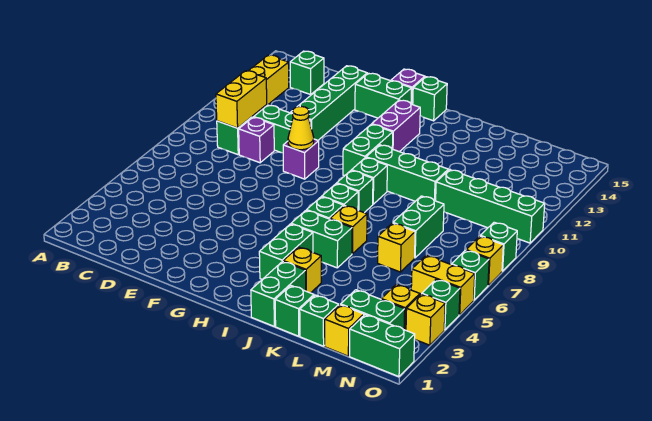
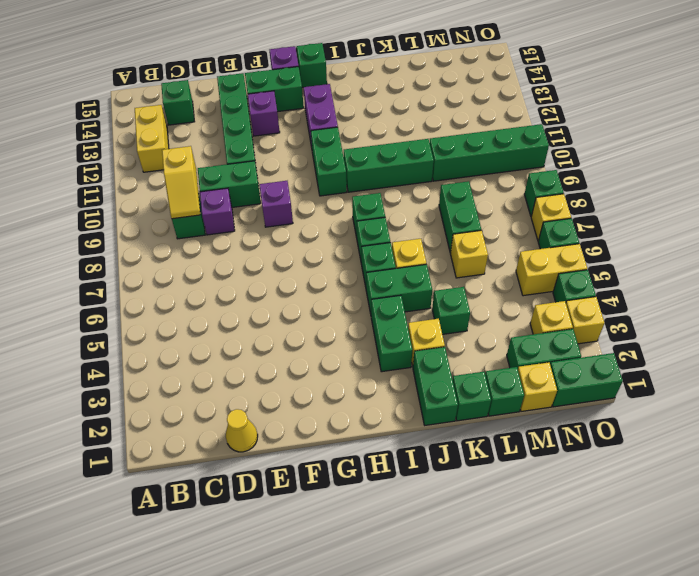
yellow 1x2 brick [216,71,267,128] -> yellow 1x2 slope [162,146,200,219]
yellow 1x1 cone [288,107,314,150] -> yellow 1x1 cone moved to [226,409,258,452]
none -> purple 1x1 brick [248,91,280,136]
green 1x1 brick [352,158,387,204] -> green 1x1 brick moved to [432,287,470,334]

